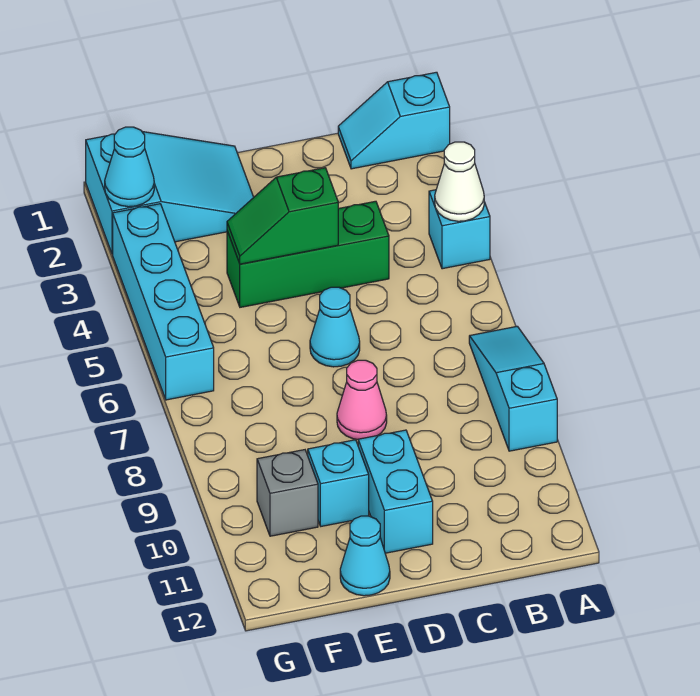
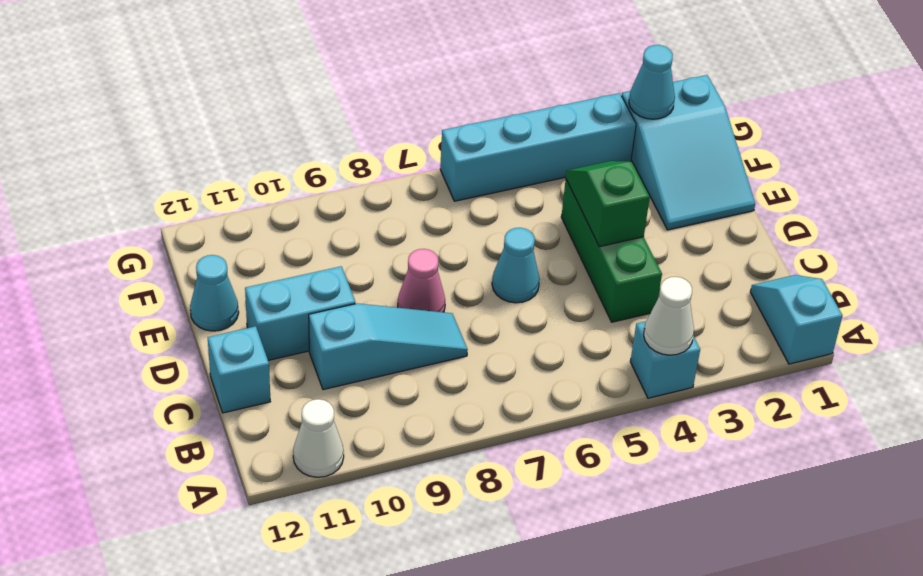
cyan 1x3 slope [469,326,557,451] -> cyan 1x3 slope moved to [309,303,468,390]
none -> white 1x1 cone [293,399,344,477]
cyan 1x1 brick [308,440,369,526] -> cyan 1x1 brick moved to [208,326,270,413]
grey 1x1 brick [257,450,318,536] -> none

